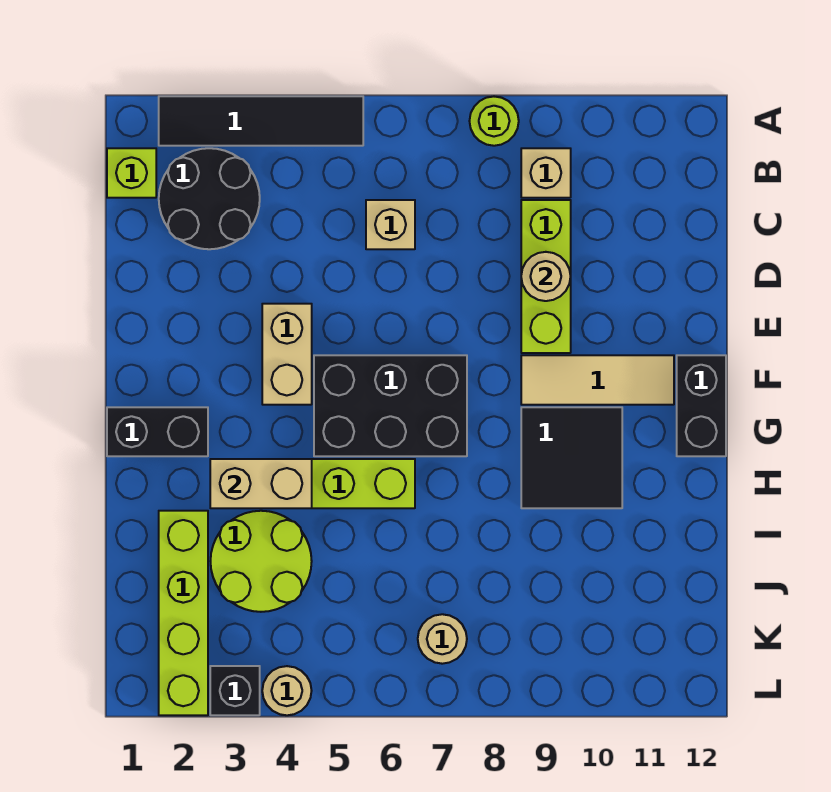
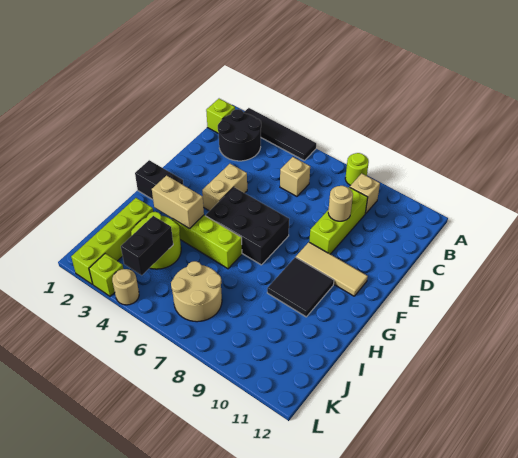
black 1x2 brick [677,355,726,456] -> black 1x2 brick moved to [121,216,173,275]
tan 1x1 round brick [418,614,467,664] -> tan 2x2 round brick [171,261,222,322]
black 1x1 brick [210,666,260,715] -> lime 1x1 brick [89,253,123,296]

